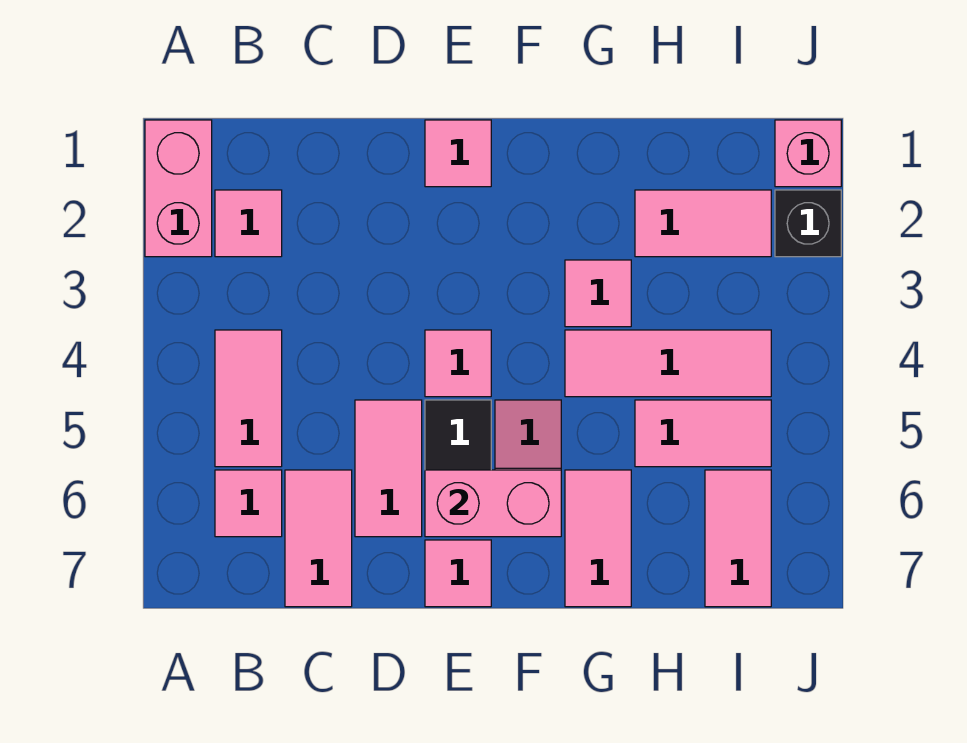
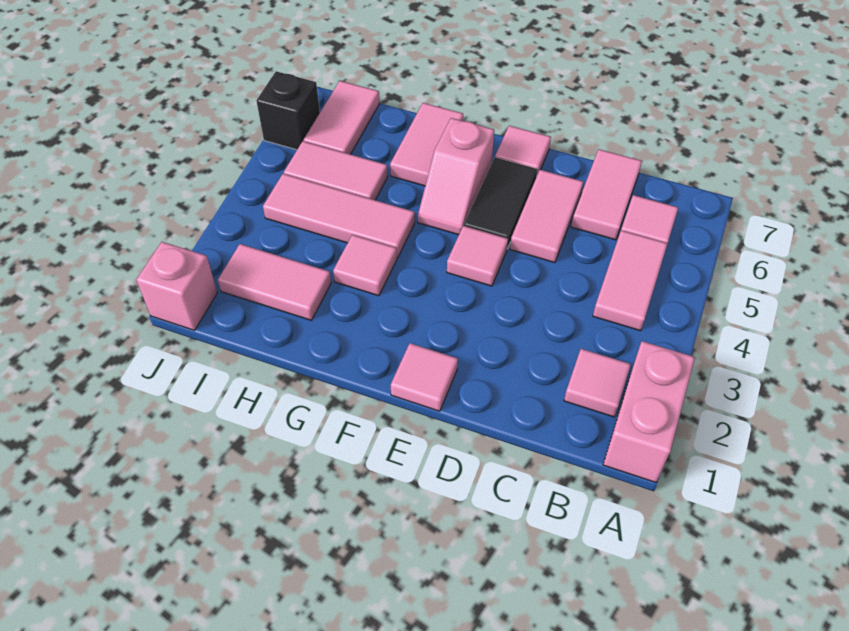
pink 1x2 brick [425,470,561,537] -> none
black 1x1 brick [775,190,841,257] -> black 1x1 brick moved to [256,71,320,150]

